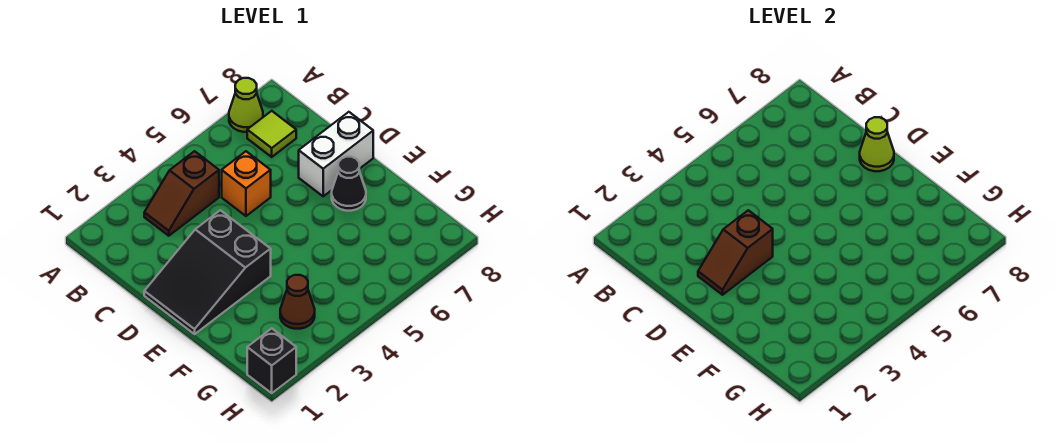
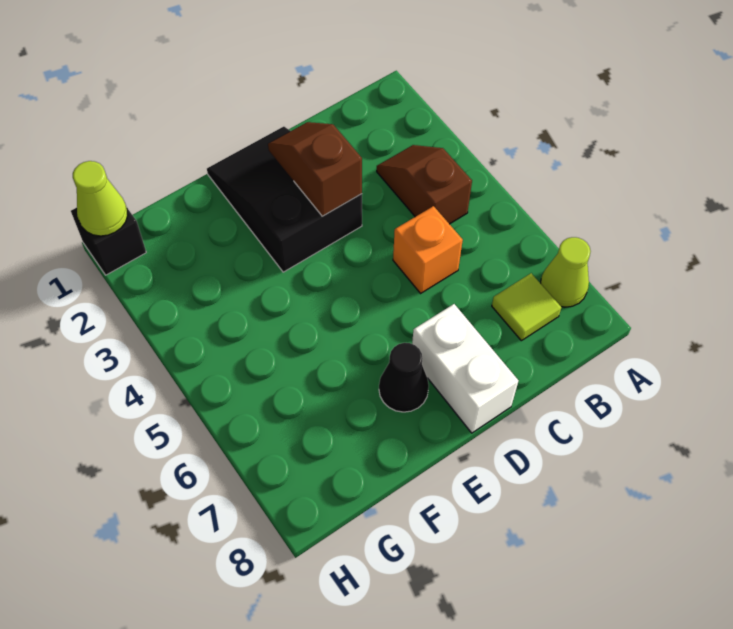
lime 1x1 cone [860,117,894,171] -> lime 1x1 cone moved to [73,161,128,236]
brown 1x1 cone [280,275,315,329] -> none

